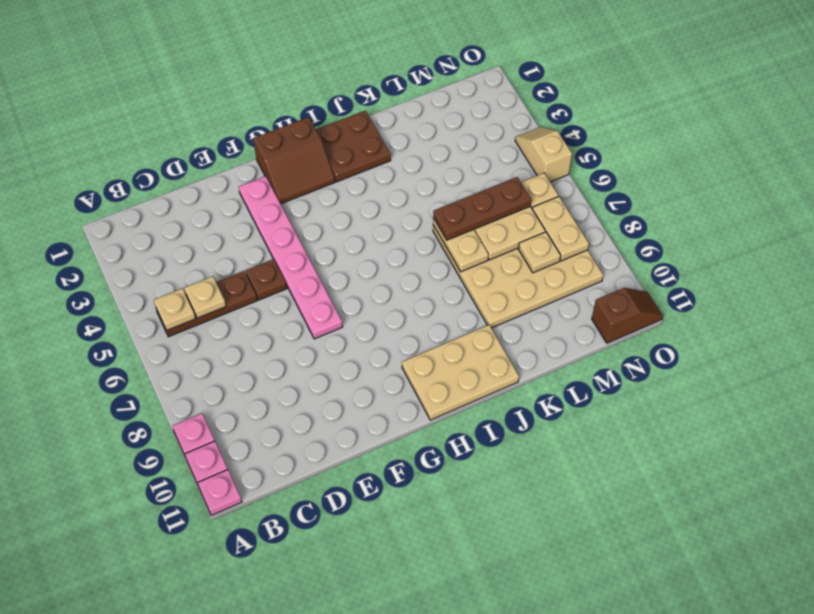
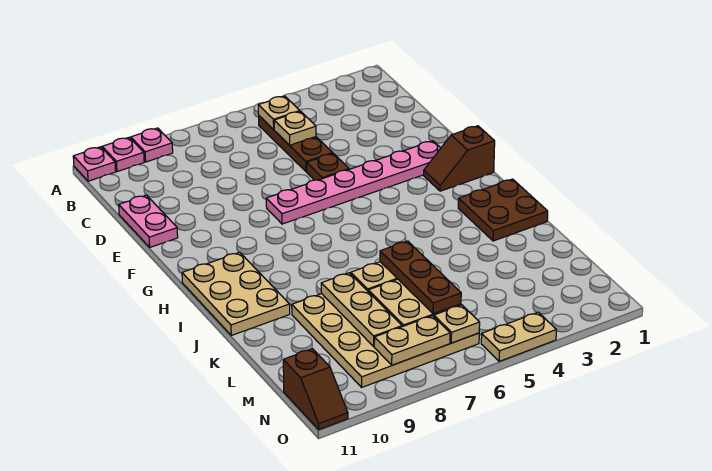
none -> pink 1x2 plate [119,195,178,247]
brown 2x2 slope [253,117,335,204] -> brown 1x2 slope [424,126,495,191]
tan 1x1 plate [519,232,561,273] -> tan 1x3 plate [321,273,402,346]
tan 1x2 slope [515,127,572,182] -> tan 1x2 plate [481,312,556,361]

